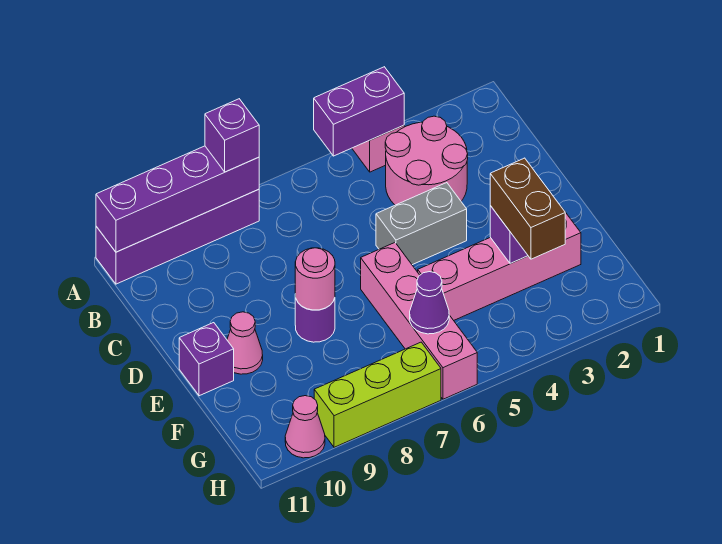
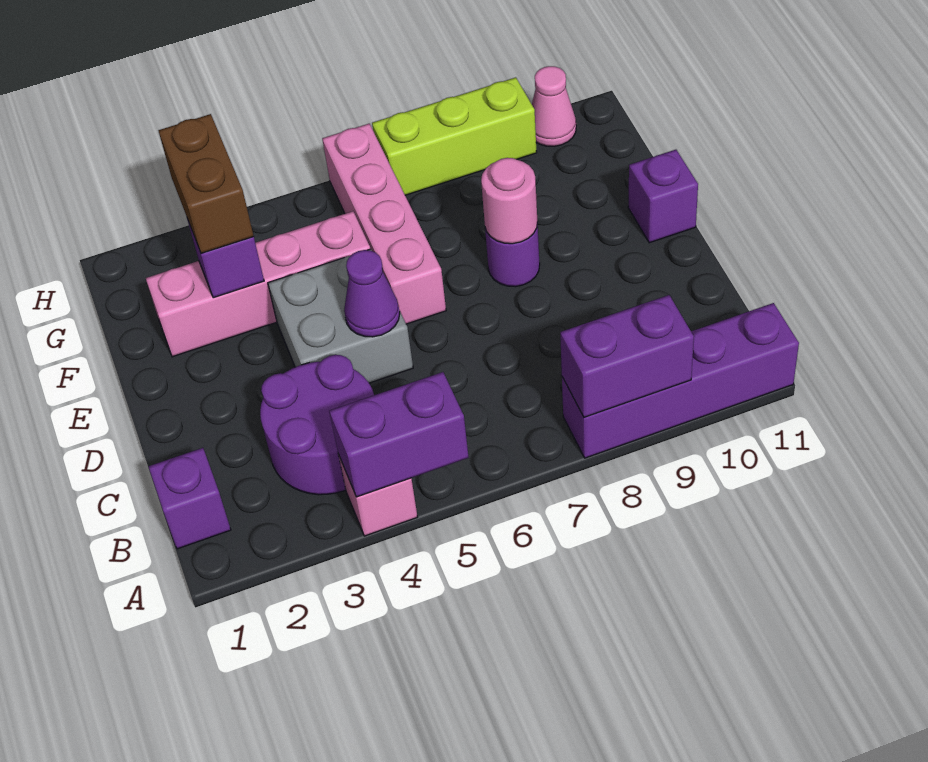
purple 1x4 brick [96,146,259,252] -> purple 1x2 brick [560,295,694,417]
purple 1x1 brick [205,99,259,172] -> purple 1x1 brick moved to [148,448,231,549]
pink 2x2 round brick [385,116,468,205] -> purple 2x2 round brick [260,355,374,495]
grey 1x2 brick [376,183,467,265] -> grey 2x2 brick [268,249,413,383]
pink 1x1 cone [227,312,263,374] -> none
purple 1x1 cone [410,272,449,334] -> purple 1x1 cone moved to [344,250,400,337]

